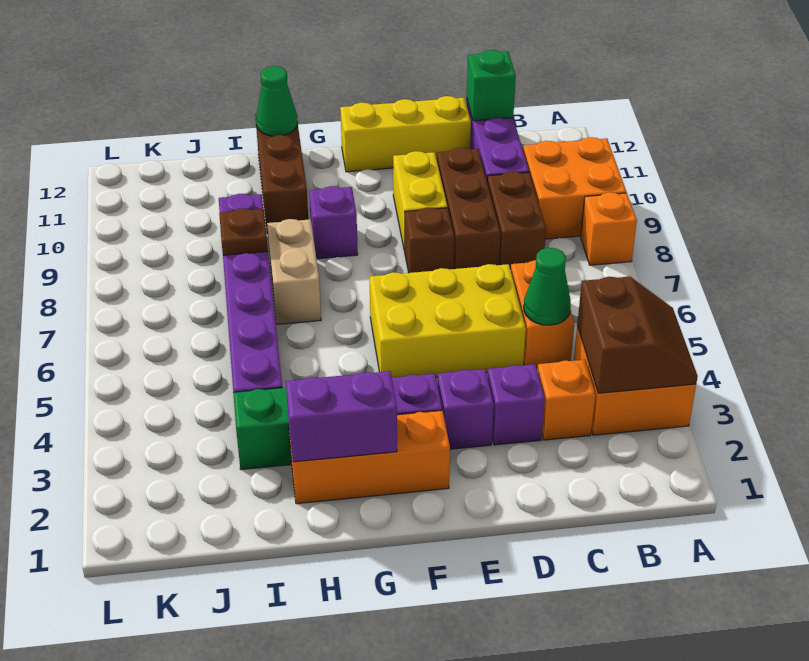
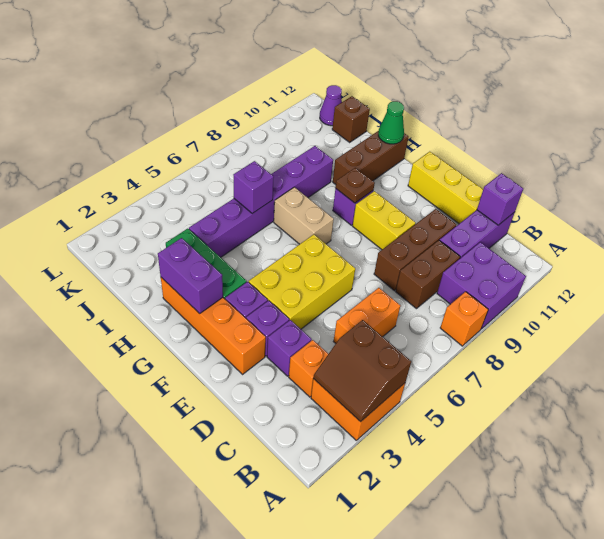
brown 2x2 slope [577,277,698,393] -> brown 2x2 slope turned to [313,320,411,422]
orange 2x2 brick [523,137,626,239] -> purple 2x2 brick [437,242,526,329]
green 1x1 cone [524,248,571,325] -> none
green 1x1 brick [467,50,516,121] -> purple 1x1 brick [477,173,523,225]
yellow 2x3 brick [370,264,526,378] -> yellow 2x3 brick turned to [249,234,355,329]
brown 1x1 brick [405,207,454,273] -> brown 1x1 brick moved to [332,96,370,142]
yellow 1x2 brick [393,151,447,251] -> yellow 1x2 brick turned to [353,191,416,250]
orange 1x3 brick [289,410,450,504] -> orange 1x4 brick [161,278,266,374]
tan 1x2 brick [267,219,321,324] -> tan 1x2 brick turned to [274,187,334,244]
none -> purple 1x1 brick [234,161,274,214]
brown 1x1 plate [219,208,268,255] -> brown 1x1 plate moved to [335,168,375,203]
none -> purple 1x1 cone [320,85,342,126]

